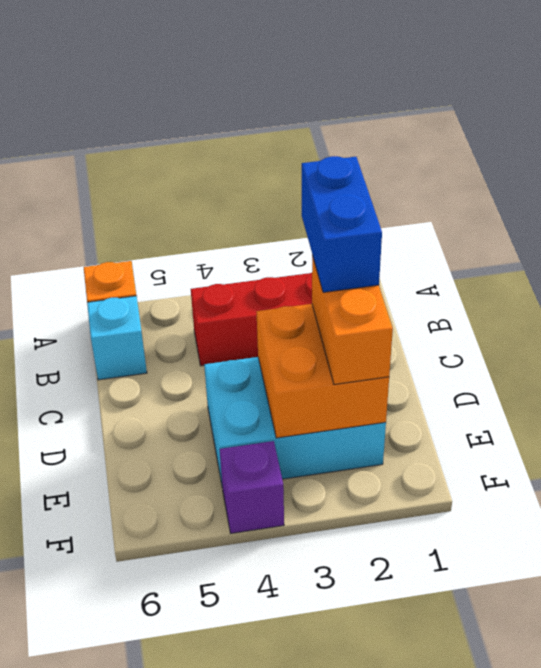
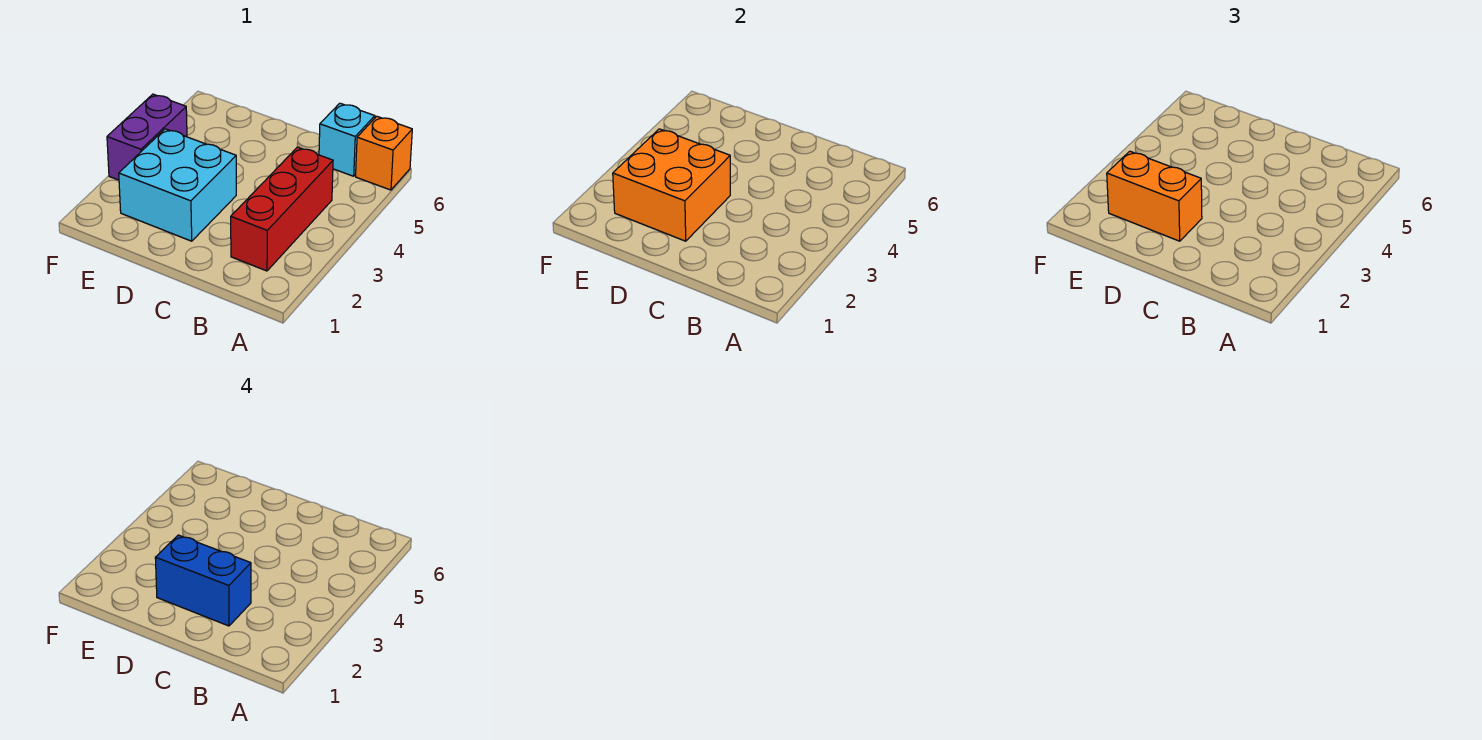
cyan 2x3 brick [204,357,386,484] -> cyan 2x2 brick [119,129,236,241]
purple 1x1 brick [220,441,284,533] -> purple 1x2 brick [107,94,187,180]

